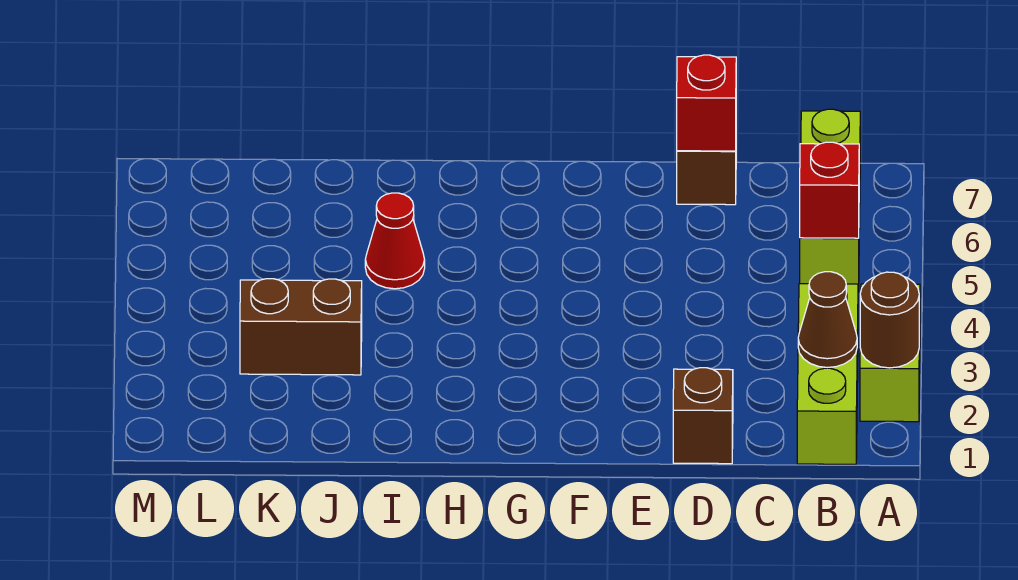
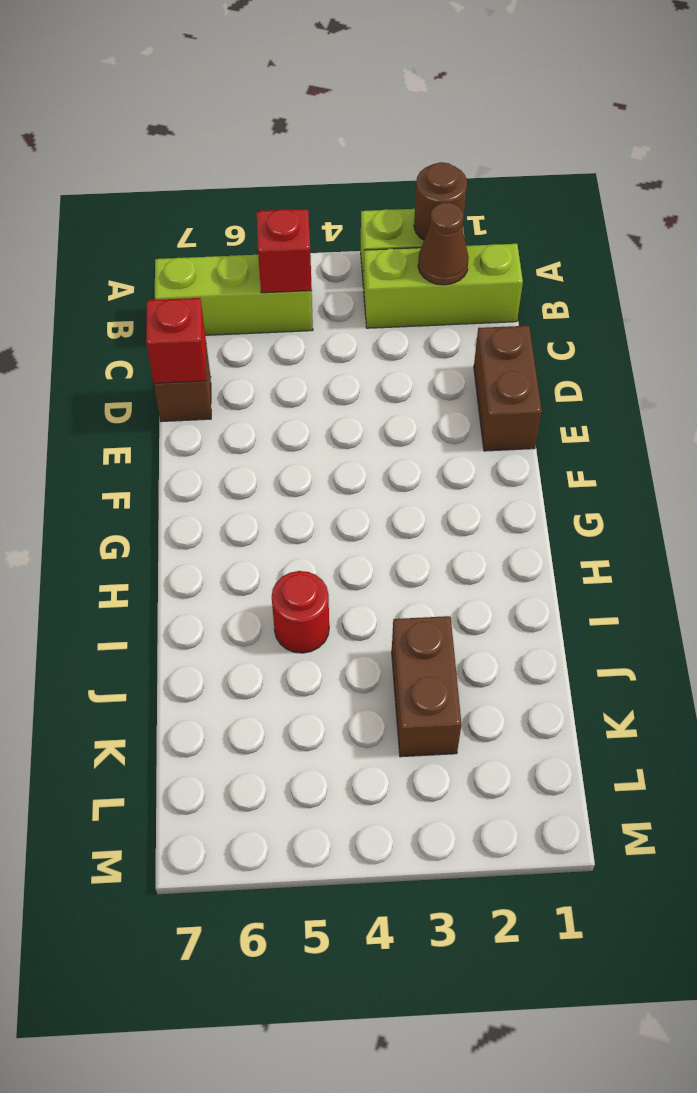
brown 1x1 brick [673,368,733,464] -> brown 1x2 brick [474,326,542,451]
red 1x1 cone [365,193,425,289] -> red 1x1 round brick [272,571,329,653]

